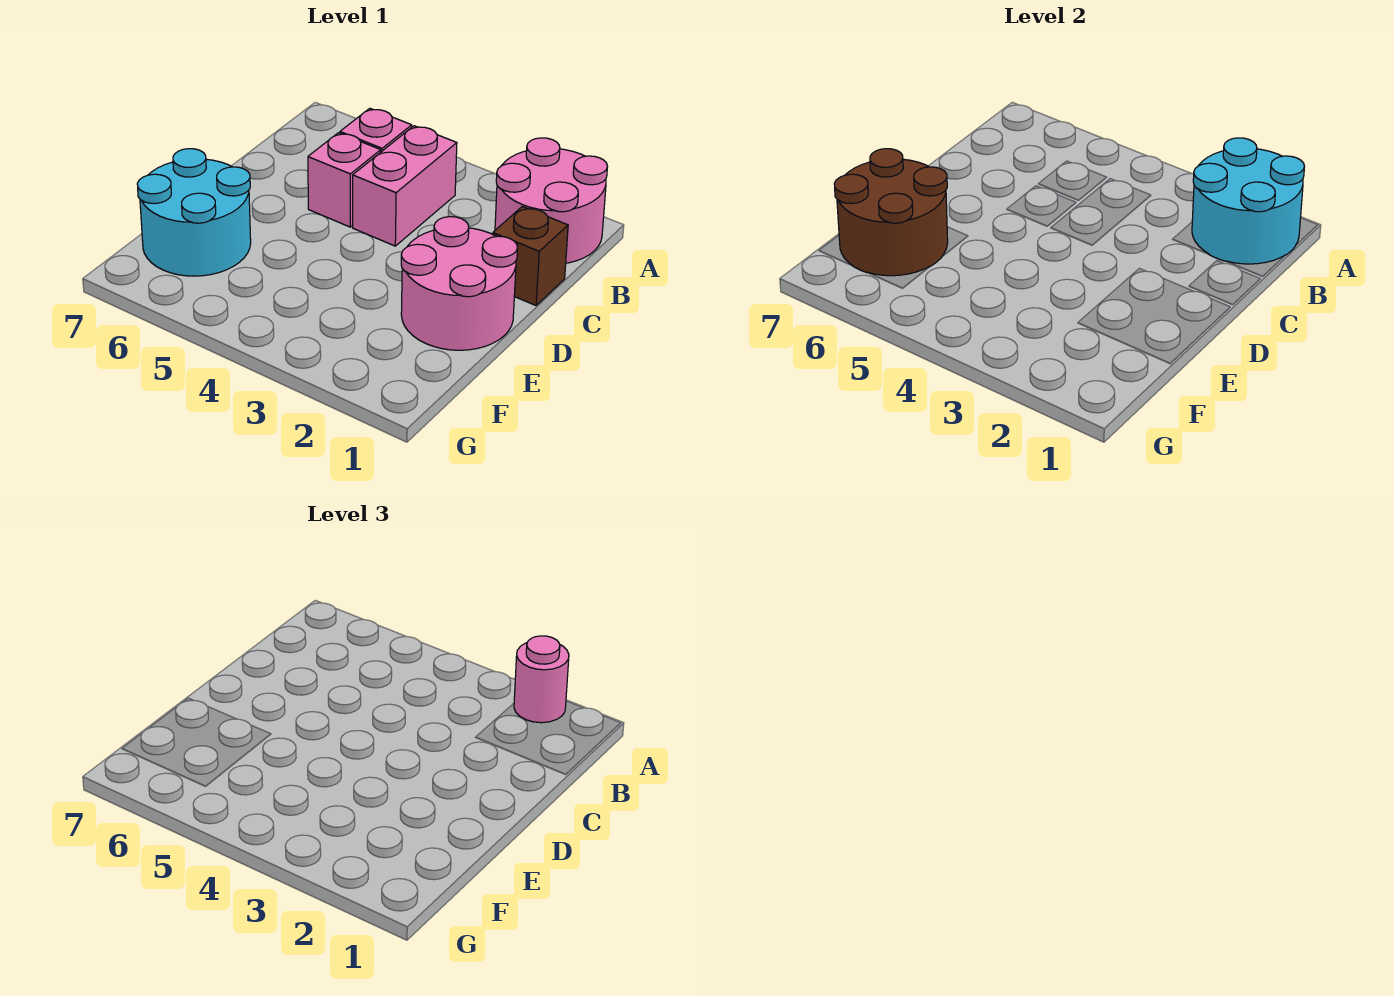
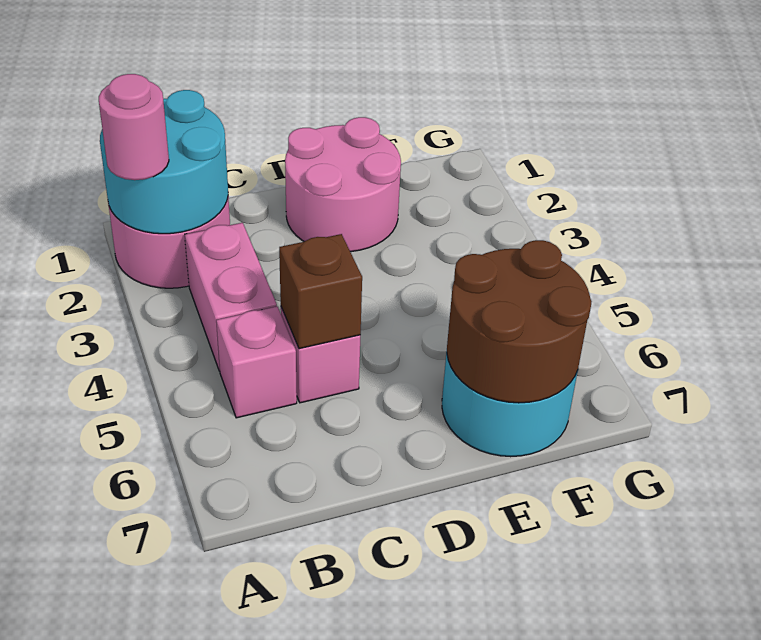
pink 1x2 brick [353,126,457,246] -> pink 1x2 brick turned to [185,223,277,371]
brown 1x1 brick [493,207,568,305] -> brown 1x1 brick moved to [279,234,362,349]

